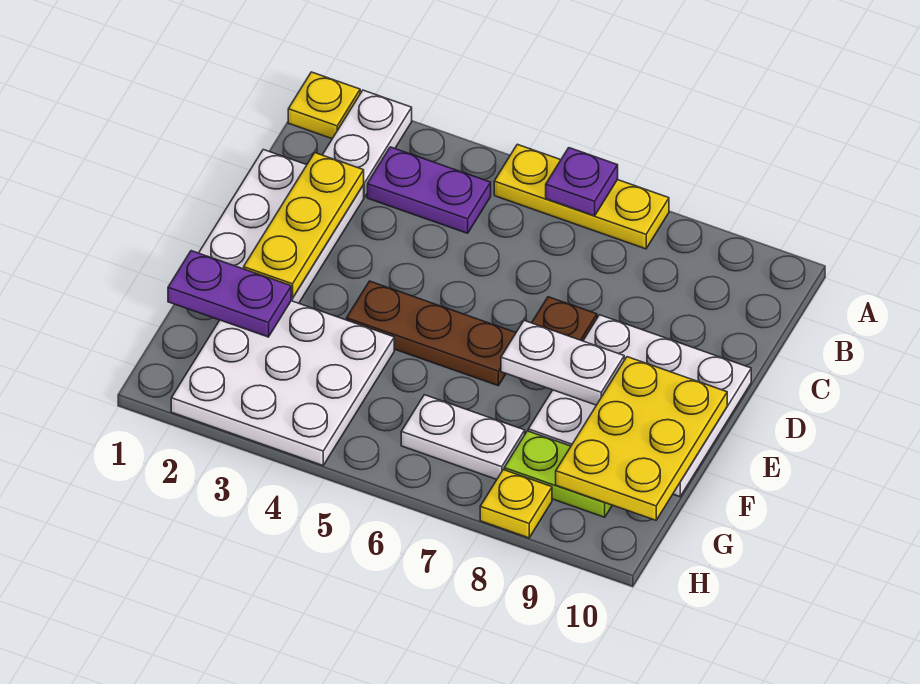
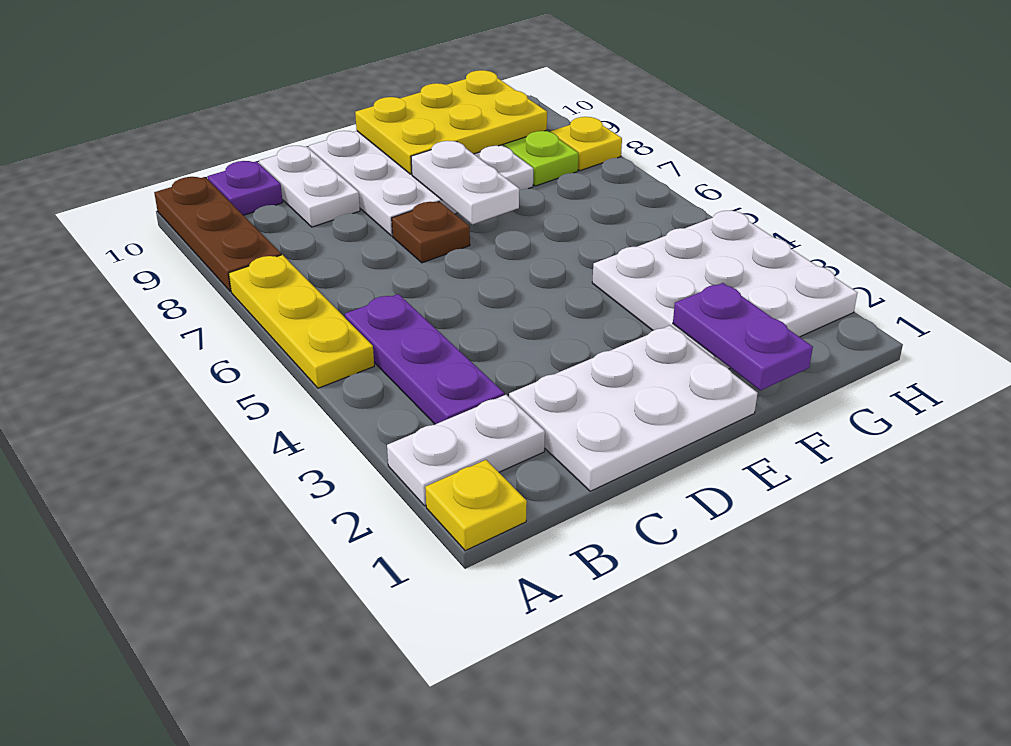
purple 1x1 plate [546,148,618,216] -> purple 1x1 plate moved to [208,161,283,215]
purple 1x2 plate [367,147,491,233] -> purple 1x3 plate [345,294,504,424]
yellow 1x3 plate [244,153,364,298] -> none
brown 1x3 plate [347,281,516,386] -> brown 1x3 plate moved to [154,177,281,291]
white 1x2 plate [401,395,525,479] -> white 1x2 plate moved to [259,146,360,227]

